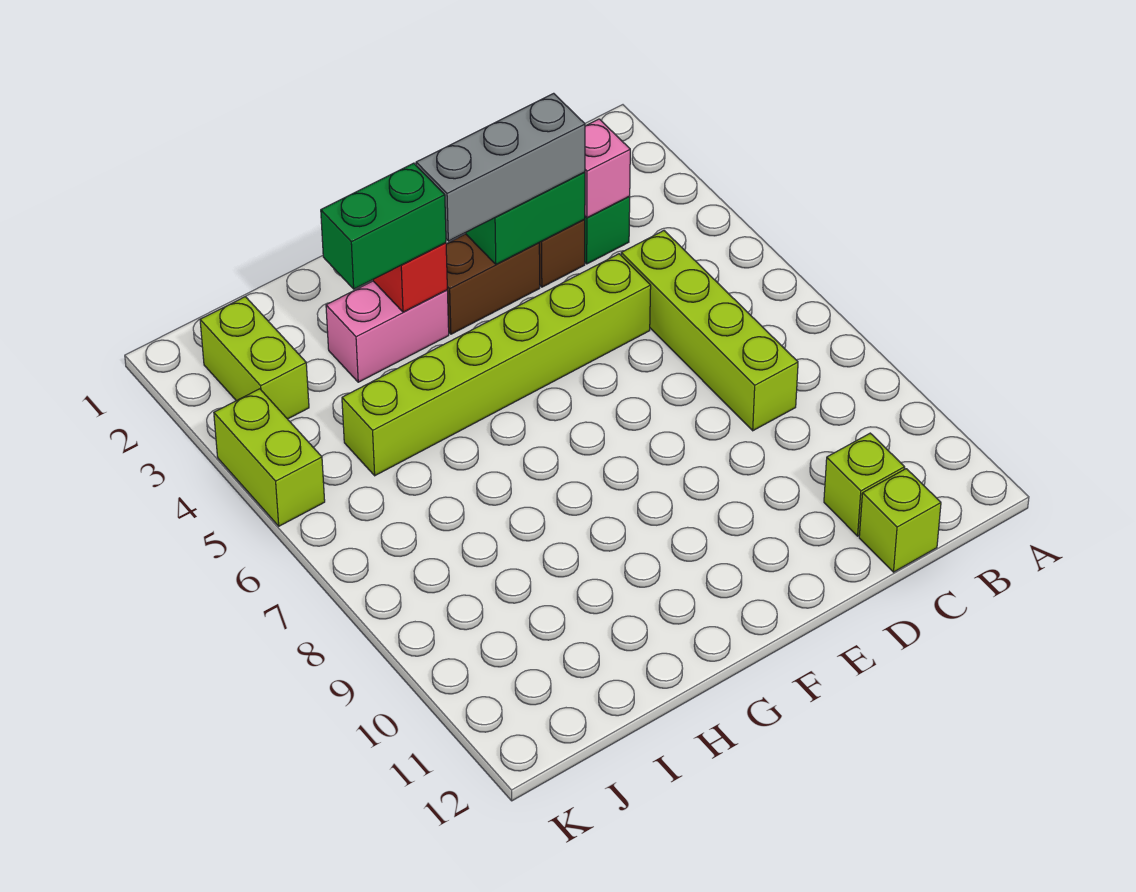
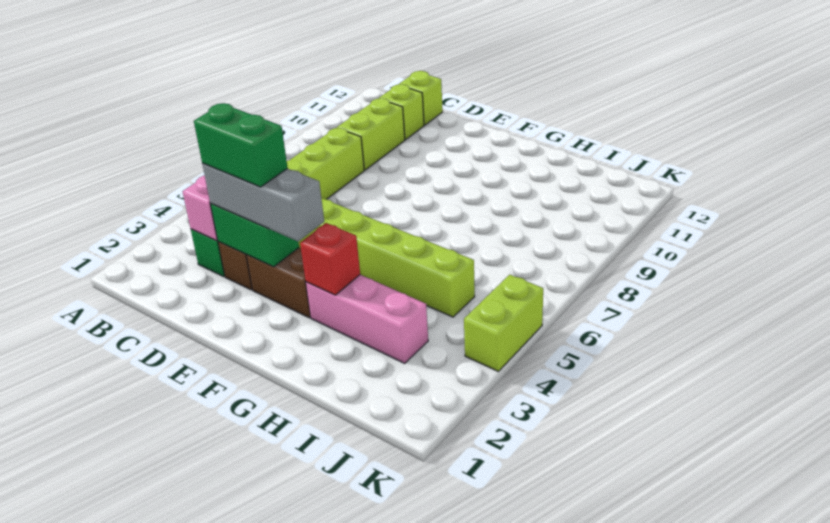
pink 1x2 brick [326,281,449,382] -> pink 1x3 brick [306,275,428,363]
green 1x2 brick [321,163,446,289] -> green 1x2 brick moved to [194,103,288,187]
lime 1x2 brick [200,297,309,419] -> lime 1x2 brick moved to [337,98,405,170]

